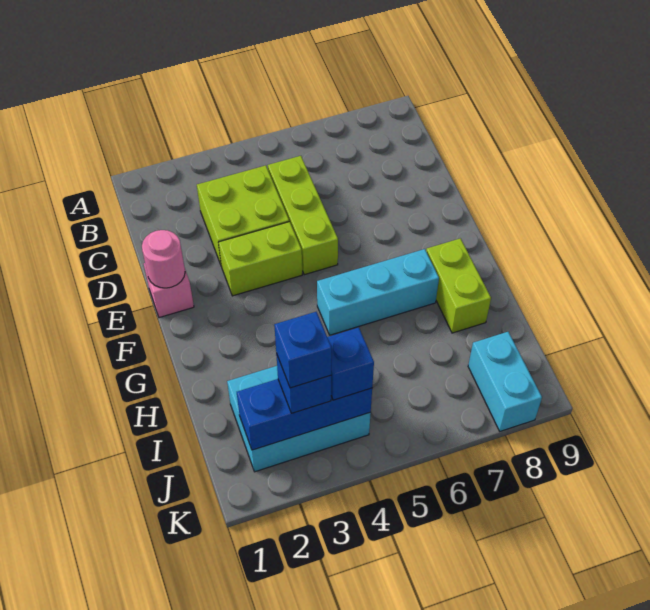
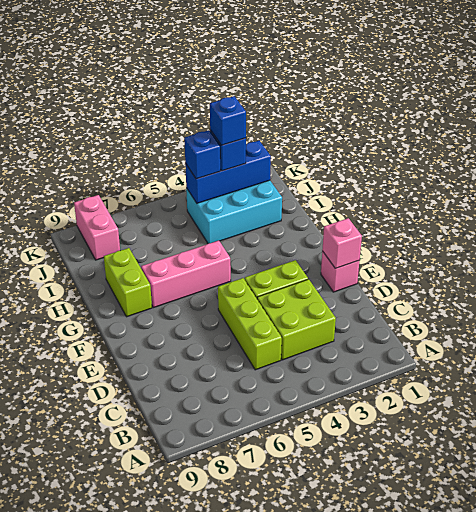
pink 1x1 round brick [142,230,185,288] -> pink 1x1 brick [322,218,362,268]
cyan 1x3 brick [317,249,439,335] -> pink 1x3 brick [141,241,231,308]
cyan 1x2 brick [468,332,542,431] -> pink 1x2 brick [74,195,120,260]

